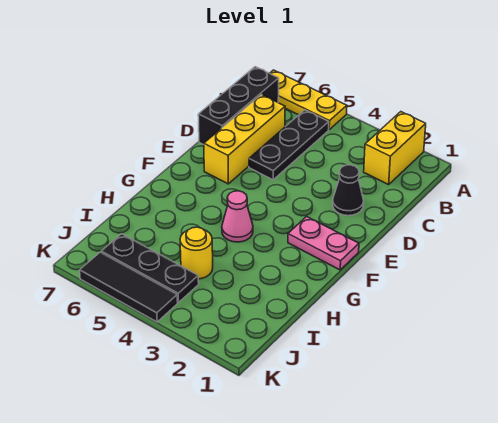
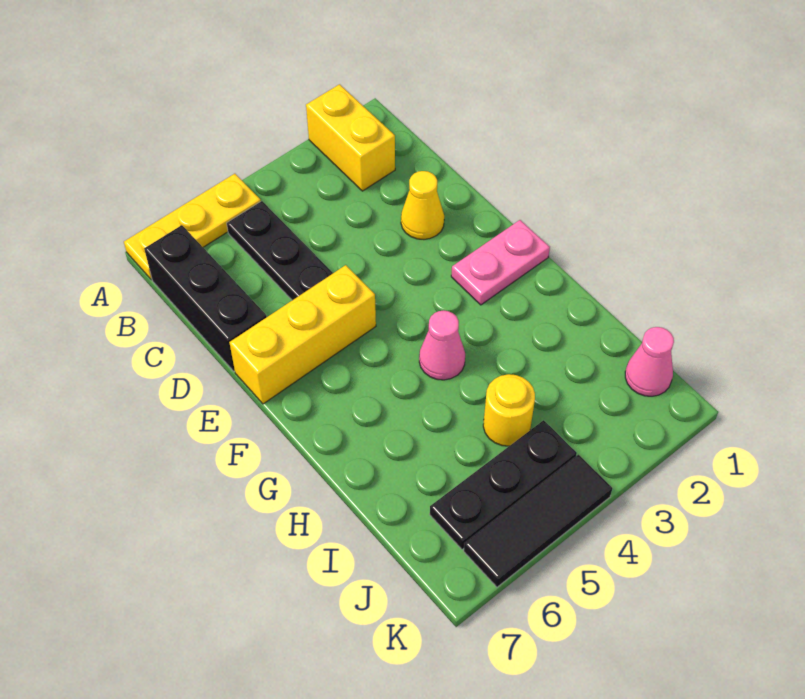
yellow 1x3 brick [204,95,285,184] -> yellow 1x3 brick turned to [229,265,376,404]
black 1x1 cone [333,165,364,216] -> yellow 1x1 cone [401,171,444,239]
none -> pink 1x1 cone [625,327,674,396]

